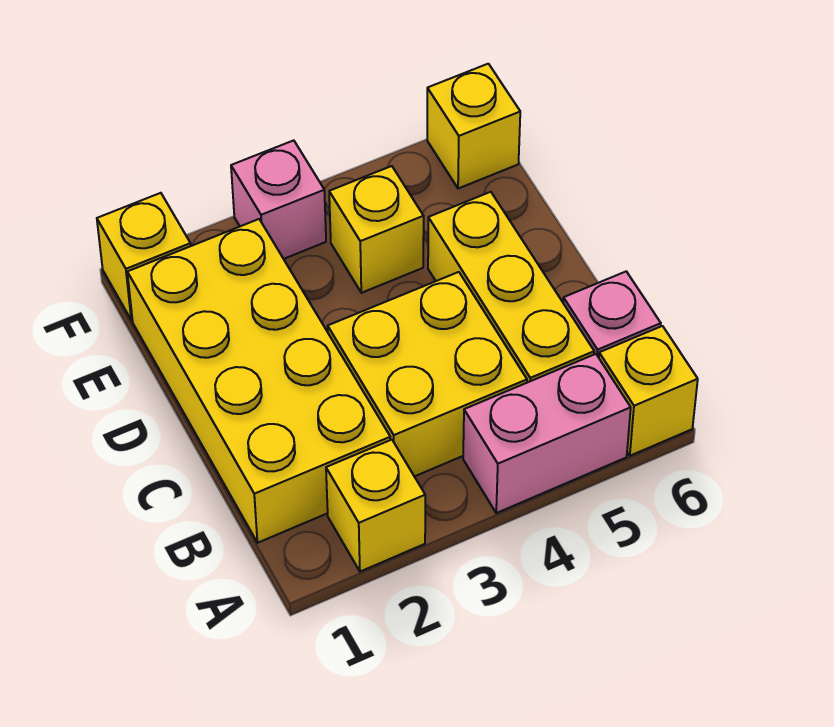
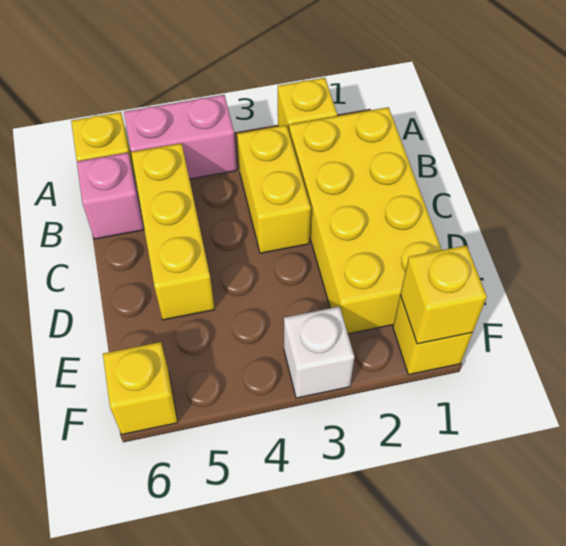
yellow 2x2 brick [328,272,527,477] -> yellow 1x2 brick [237,125,311,253]
yellow 1x1 brick [329,166,424,293] -> yellow 1x1 brick moved to [400,245,487,344]
pink 1x1 brick [231,140,326,259] -> white 1x1 brick [284,307,355,398]

